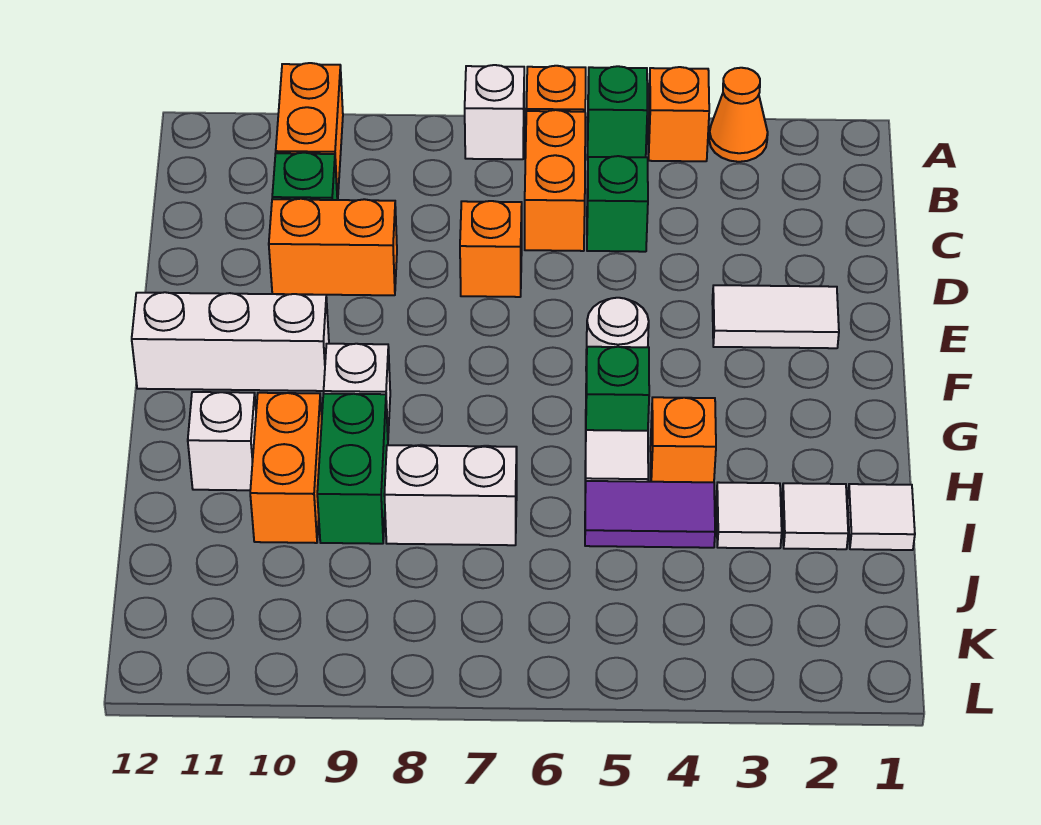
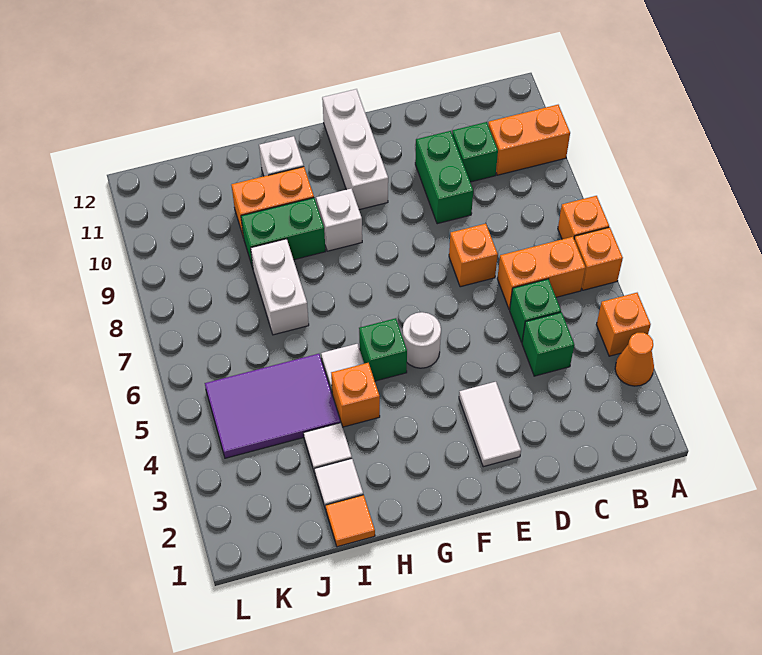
green 1x1 brick [587,66,647,160] -> green 1x1 brick moved to [522,312,574,376]
white 1x1 brick [465,65,524,159] -> orange 1x1 brick [558,196,609,239]
orange 1x2 brick [269,199,397,295] -> green 1x2 brick [415,131,473,224]
white 1x1 tile [848,484,915,550] -> orange 1x1 tile [326,495,375,547]
purple 1x2 tile [585,481,715,548] -> purple 2x3 tile [205,354,341,458]

